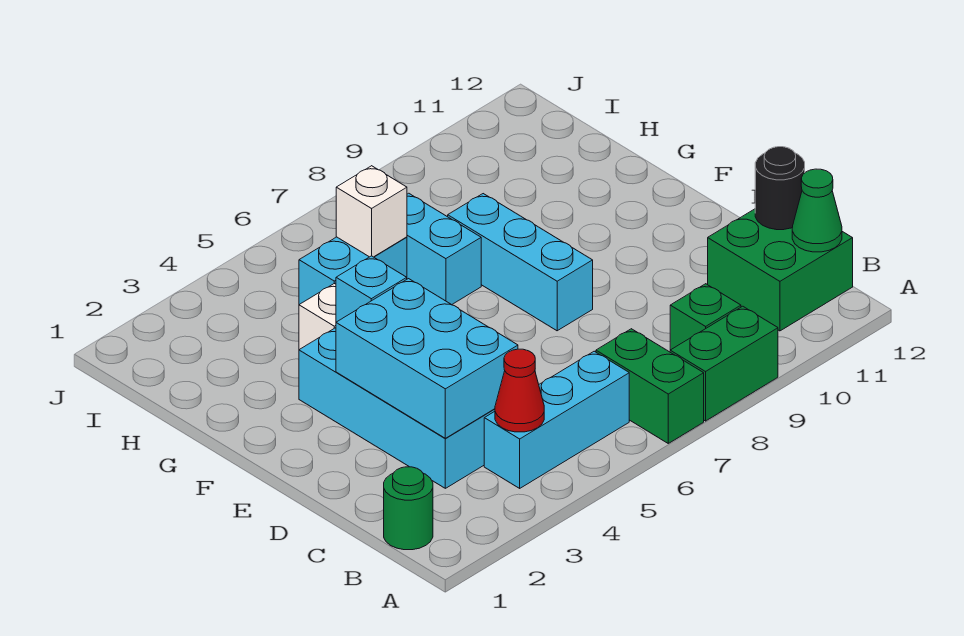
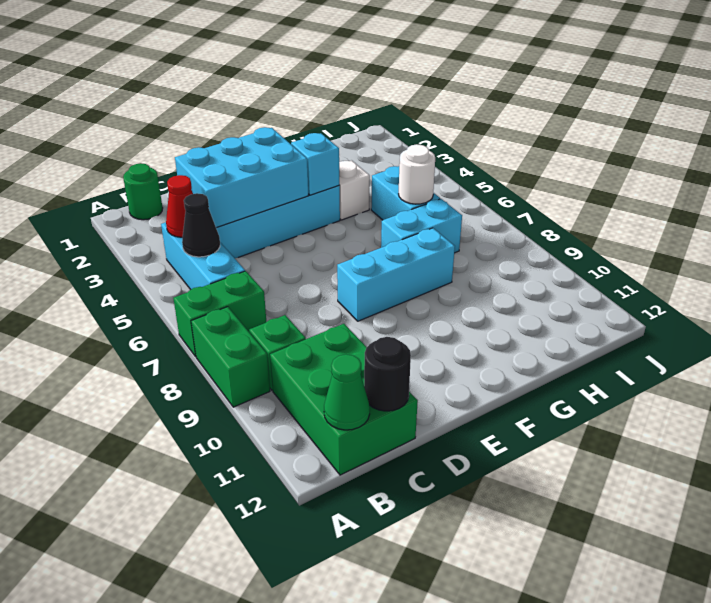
none -> black 1x1 cone [182,193,220,257]
green 2x2 brick [708,209,853,331] -> green 2x3 brick [270,324,418,475]
white 1x1 brick [336,166,407,257] -> white 1x1 round brick [399,144,435,204]

